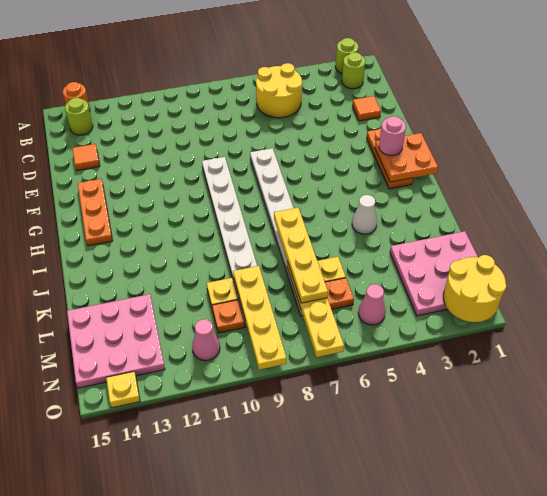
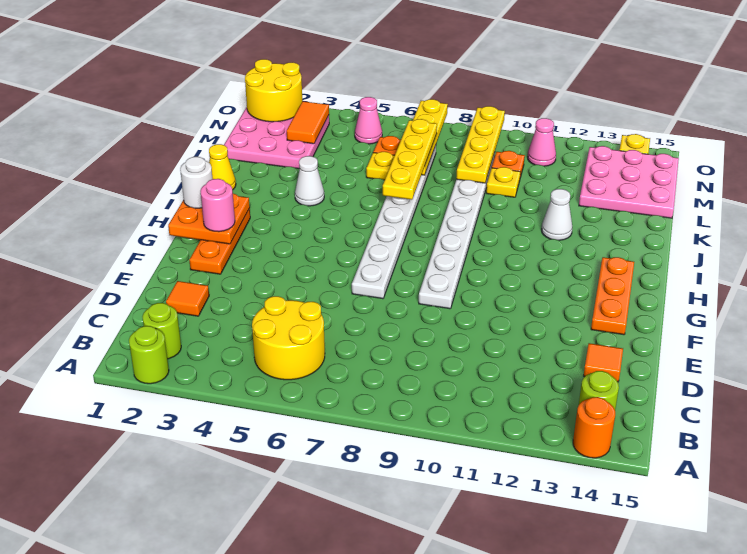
none -> white 1x1 round brick [180,157,213,208]
none -> yellow 1x1 cone [209,144,236,190]
none -> white 1x1 cone [541,189,572,240]
none -> orange 1x2 tile [287,101,329,144]

